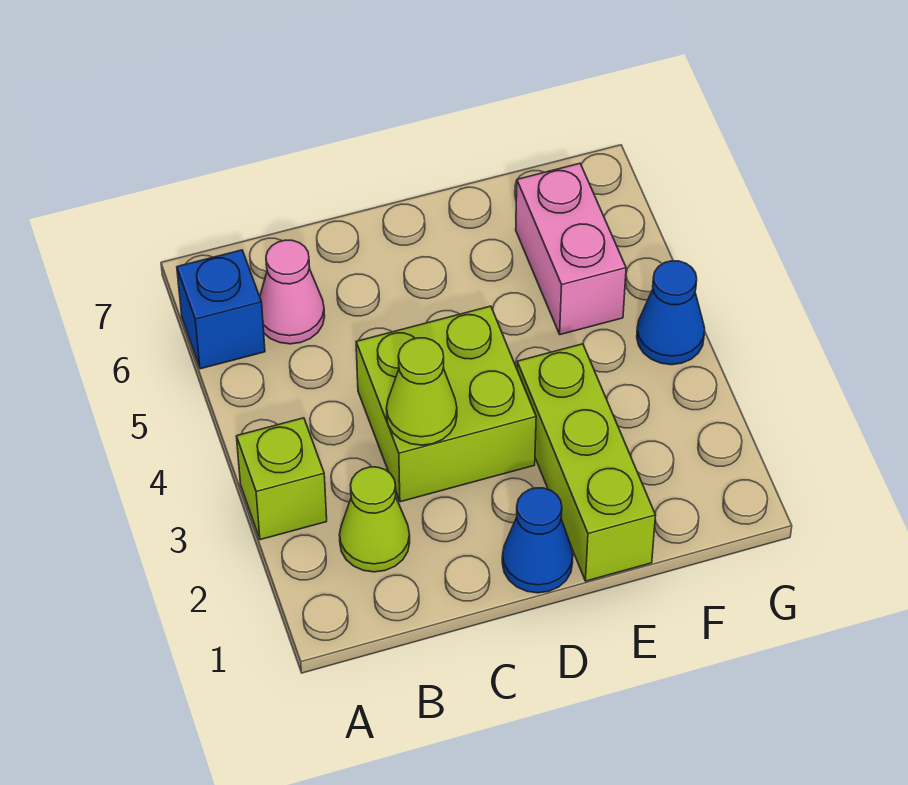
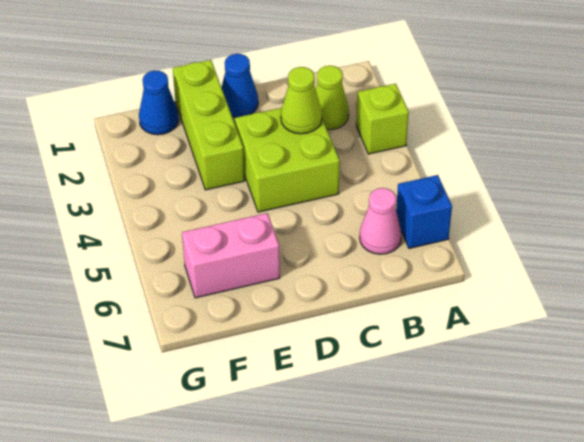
pink 1x2 brick [516,163,626,335] -> pink 1x2 brick turned to [182,213,280,298]
blue 1x1 cone [637,261,705,365] -> blue 1x1 cone moved to [139,71,179,135]

